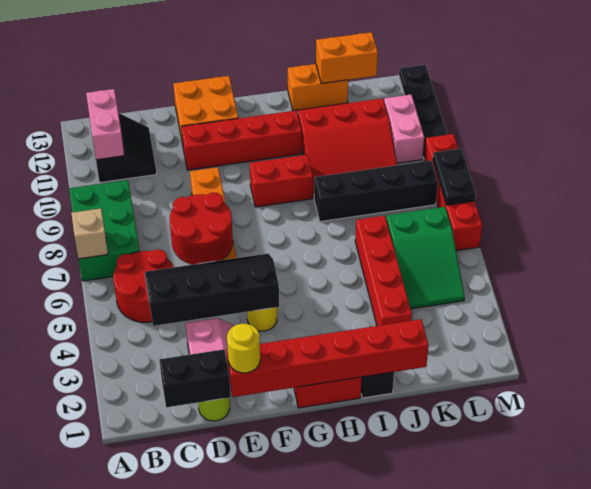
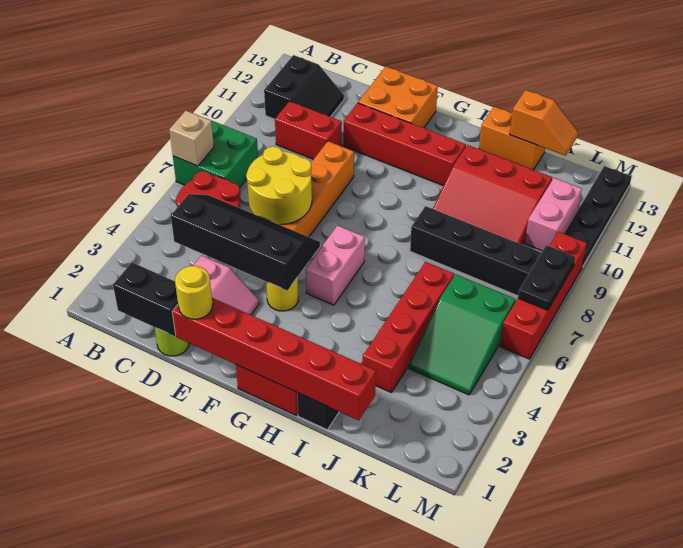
green 2x3 brick [69,180,139,281] -> green 2x2 brick [173,120,258,188]
pink 1x2 brick [86,89,124,160] -> pink 1x2 brick moved to [306,225,365,305]
red 2x2 round brick [170,193,233,265] -> yellow 2x2 round brick [246,146,312,225]
red 1x2 brick [250,155,313,207] -> red 1x2 brick moved to [275,101,342,159]
orange 1x2 brick [316,32,378,84] -> orange 1x2 slope [510,90,578,156]

